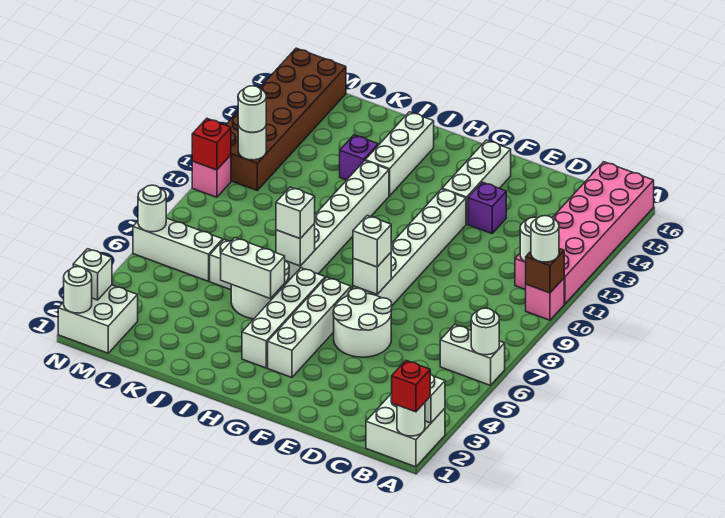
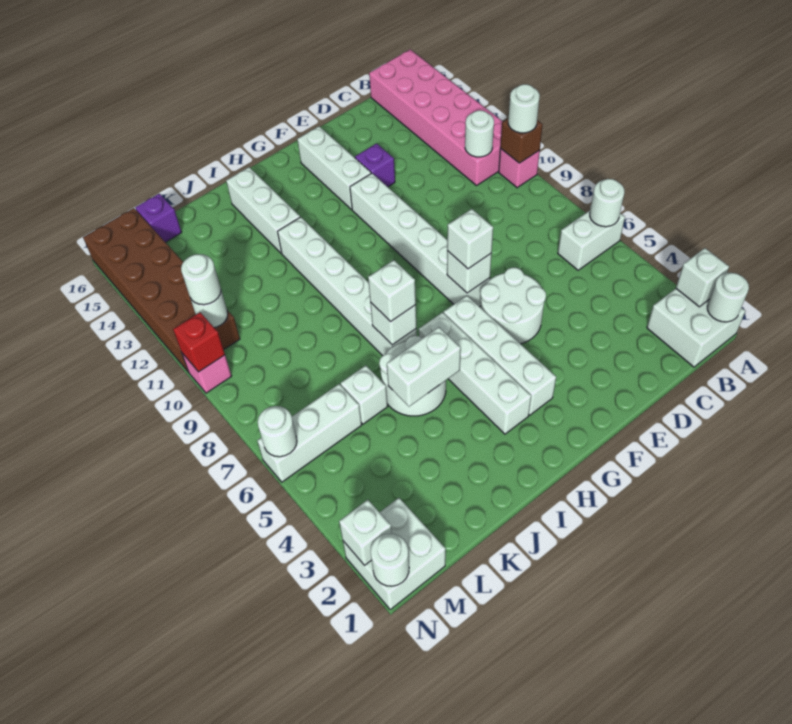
red 1x1 brick [391,361,430,412] -> none
purple 1x1 brick [340,135,378,180] -> purple 1x1 brick moved to [135,194,182,242]

